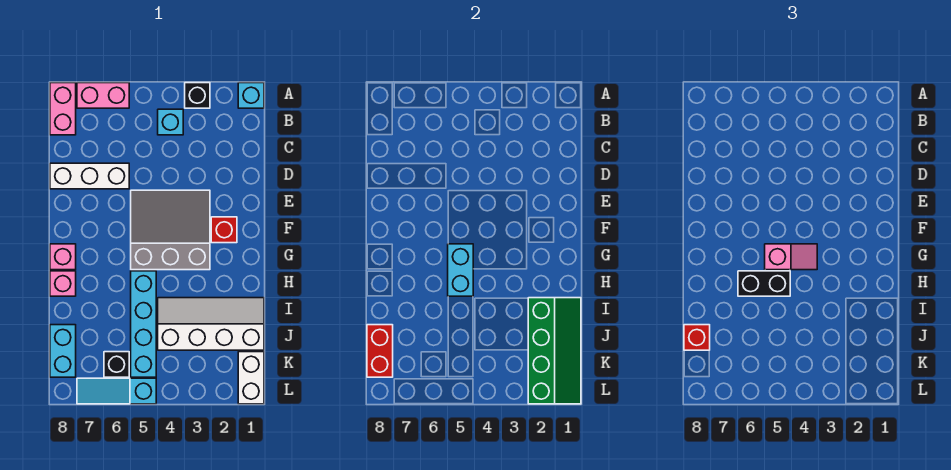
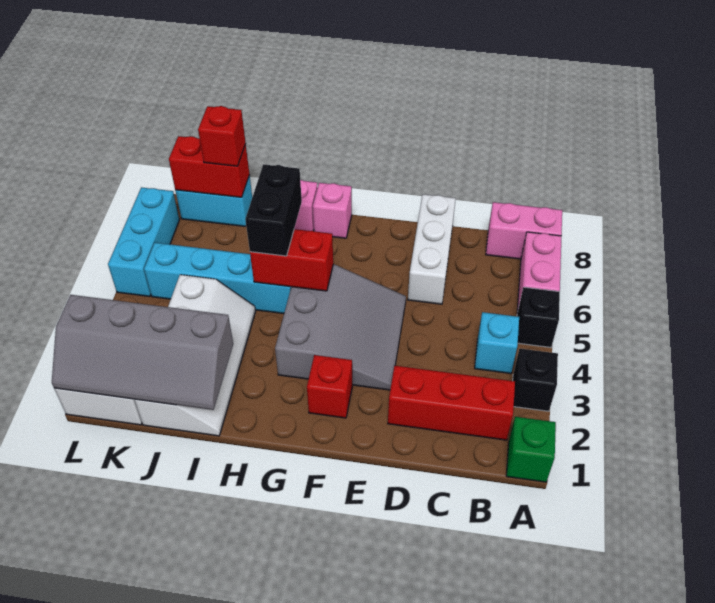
cyan 1x1 brick [238,83,264,108] -> green 1x1 brick [506,417,556,482]
none -> red 1x3 brick [388,366,515,440]
pink 1x2 slope [765,244,817,270] -> none
cyan 1x2 brick [448,244,473,296] -> red 1x2 brick [250,229,333,291]
green 2x4 slope [528,298,581,404] -> grey 2x4 slope [52,295,233,410]
black 1x1 brick [104,352,129,377] -> black 1x1 brick moved to [517,287,560,347]
cyan 1x3 slope [77,378,156,404] -> cyan 1x3 brick [108,187,179,296]

